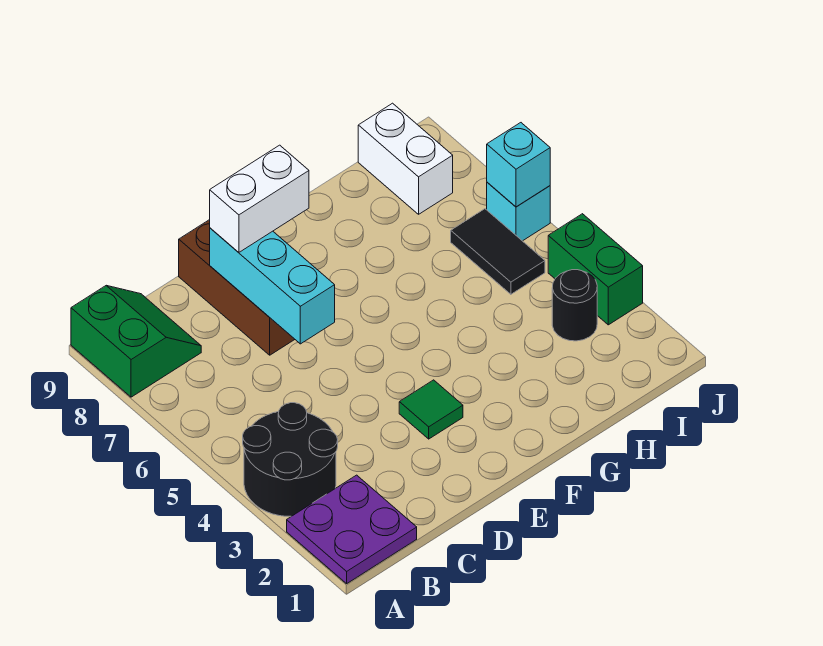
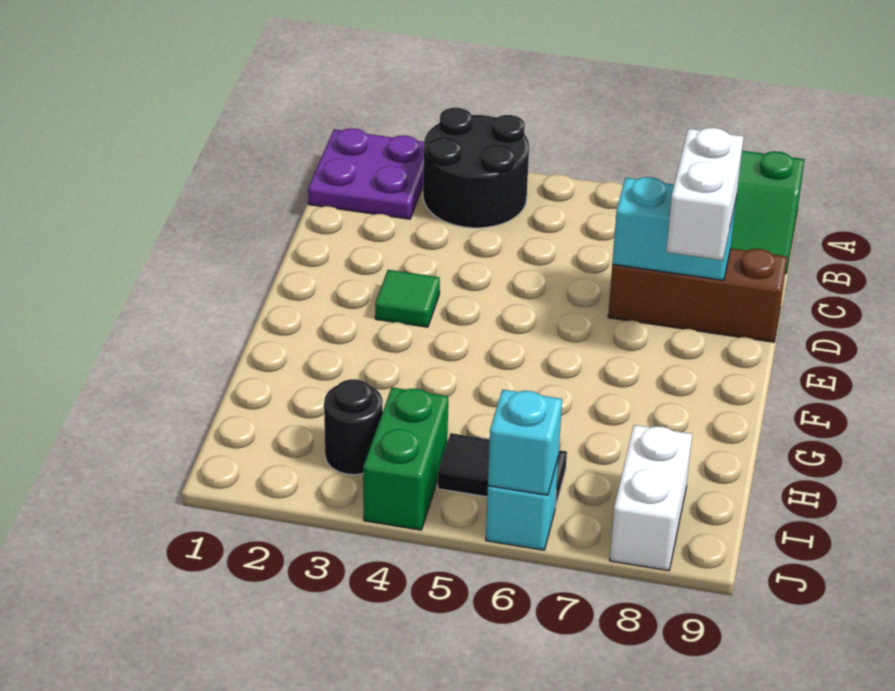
cyan 1x3 brick [210,228,335,344] -> cyan 1x2 brick [612,177,737,280]
white 1x2 brick [358,103,453,214] -> white 1x2 brick turned to [610,425,692,571]
green 1x2 brick [548,214,643,325] -> green 1x2 brick turned to [363,387,448,530]

